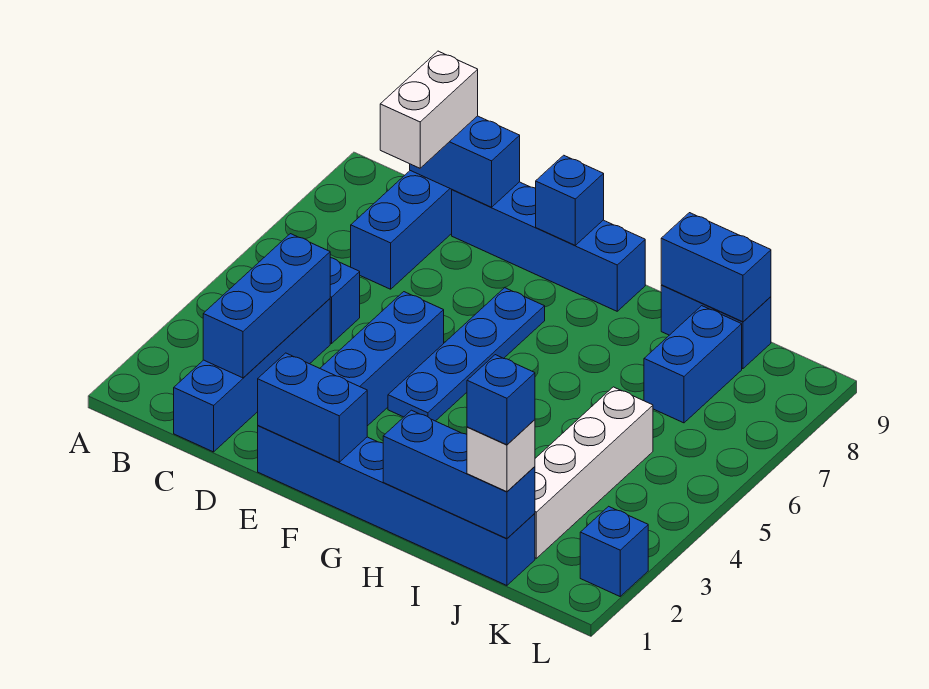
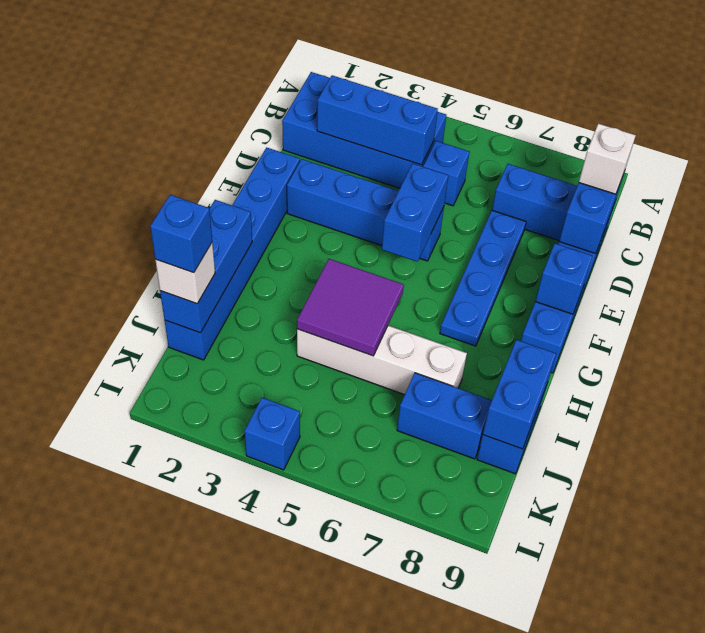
blue 1x4 brick [174,299,330,452] -> blue 2x4 brick [282,72,446,188]
white 1x2 brick [380,51,478,168] -> white 1x1 brick [579,124,636,194]
blue 1x2 brick [258,353,367,462] -> blue 1x2 brick moved to [382,164,448,262]
blue 1x4 plate [388,288,545,421] -> blue 1x4 plate turned to [440,211,526,346]
none -> purple 2x2 tile [297,259,404,356]
white 1x4 brick [535,387,653,558] -> white 1x4 brick moved to [297,326,467,395]
blue 1x1 brick [580,506,648,596] -> blue 1x1 brick moved to [245,398,300,470]

